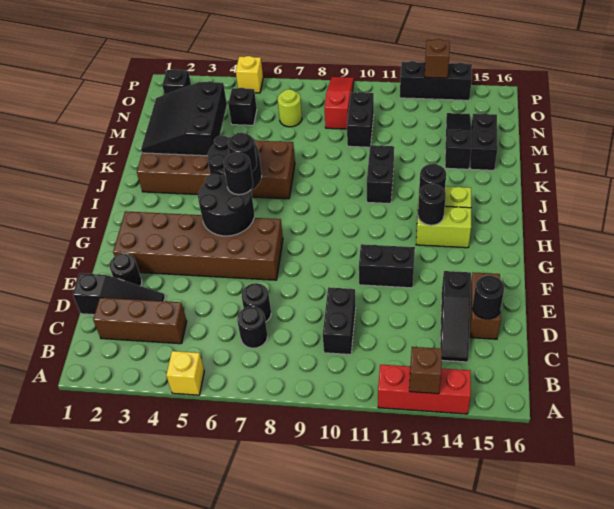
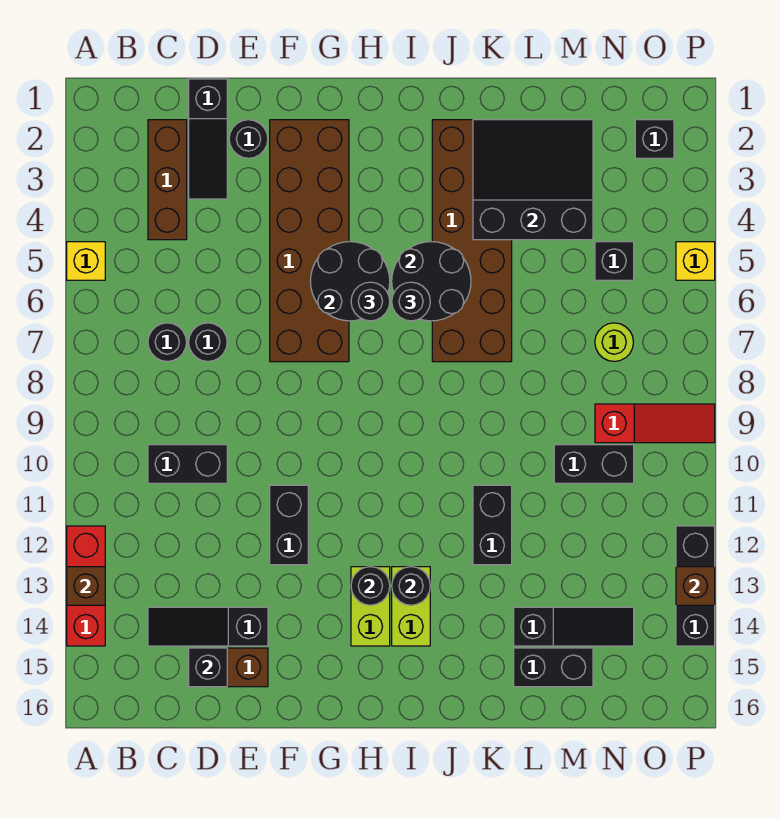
black 1x1 round brick [472,276,504,319] -> black 1x1 brick [189,648,227,687]
black 1x2 brick [367,145,394,204] -> black 1x2 brick turned to [473,485,512,565]

